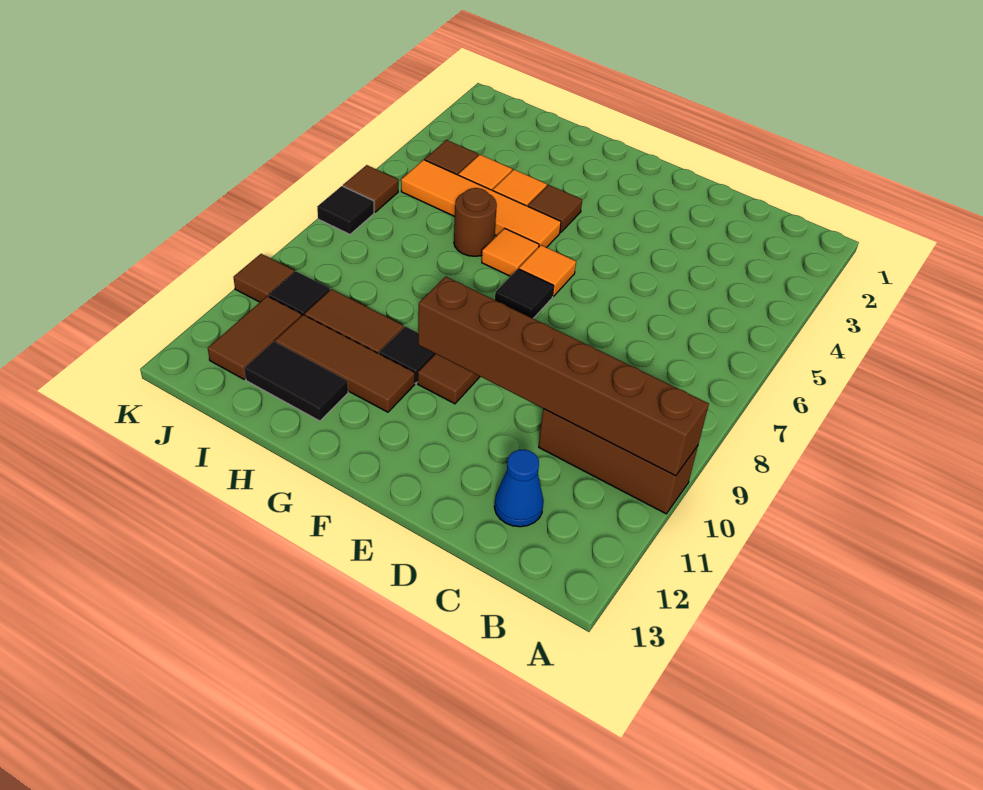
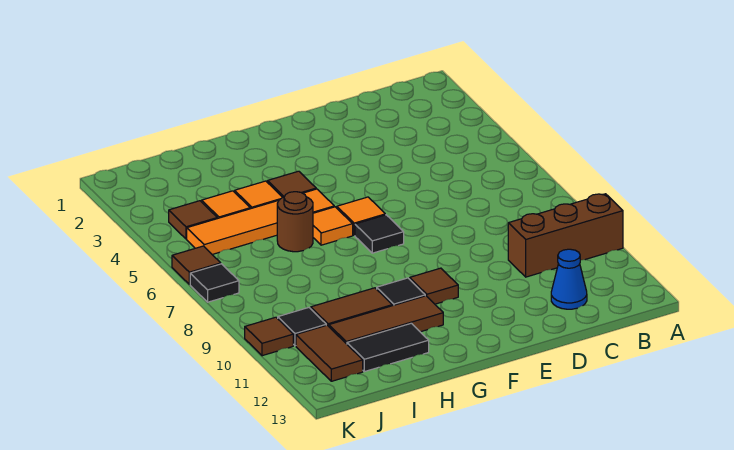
brown 1x6 brick [418,277,709,476] -> none

